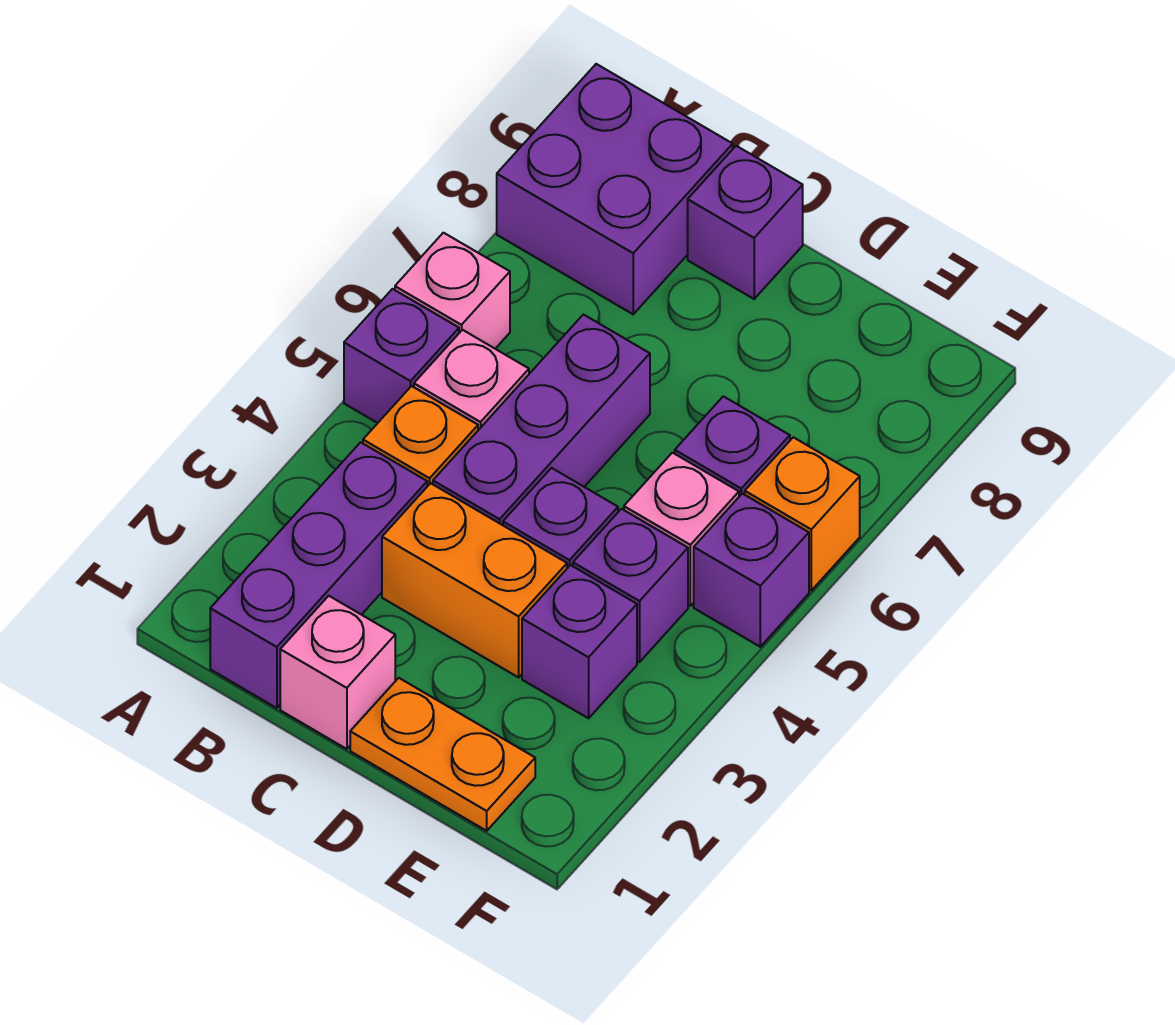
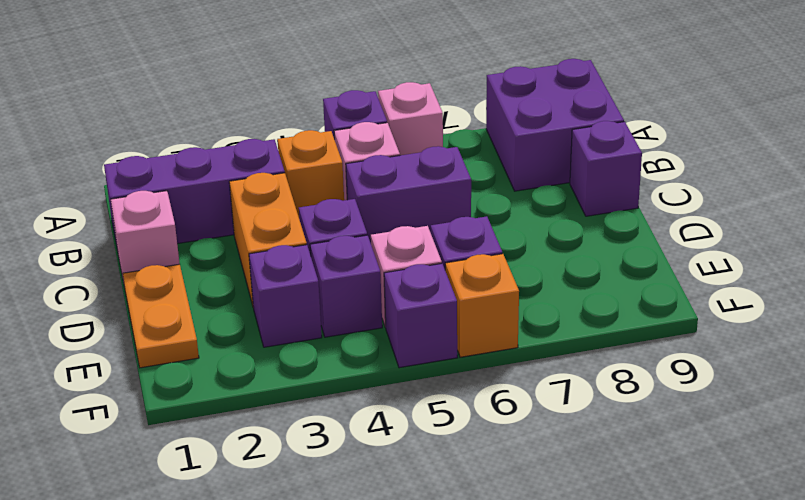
purple 1x3 brick [433,315,650,525] -> purple 1x2 brick [346,146,471,243]

